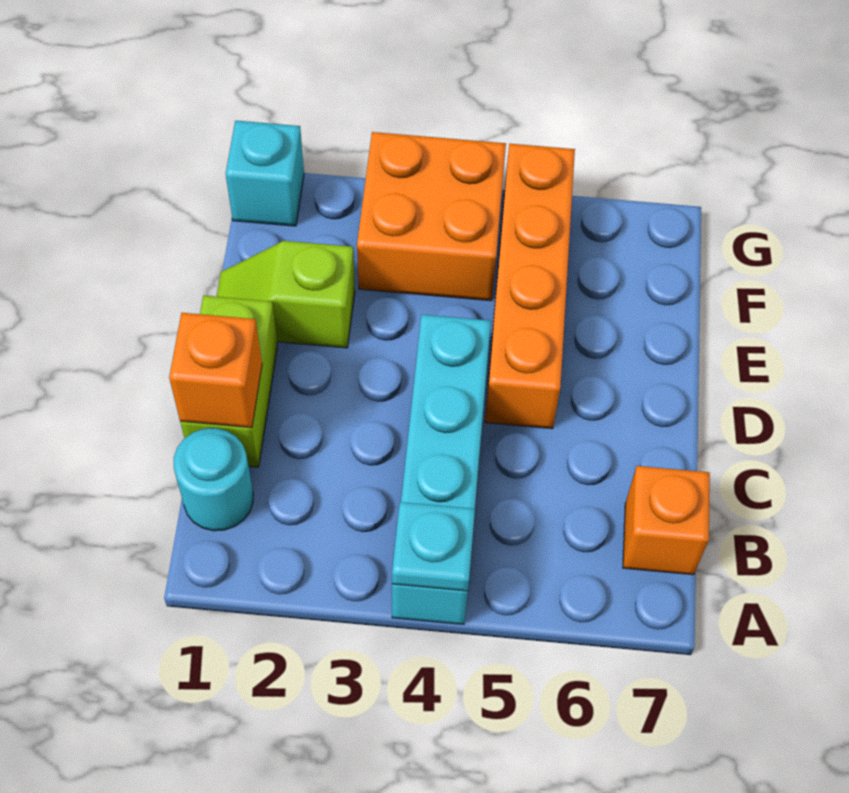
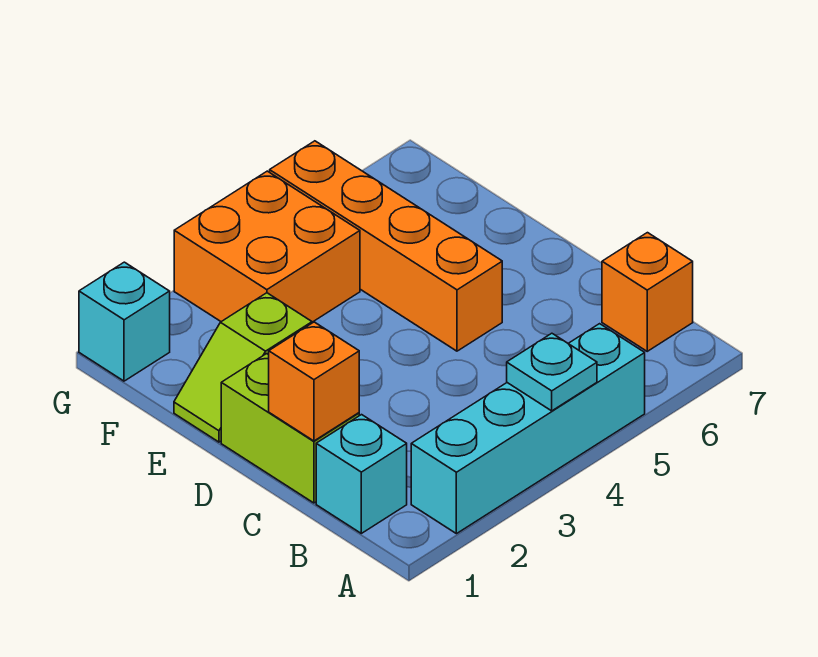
cyan 1x4 brick [392,315,491,624] -> cyan 1x4 brick turned to [411,324,645,534]
cyan 1x1 round brick [174,428,253,531] -> cyan 1x1 brick [316,415,407,533]

